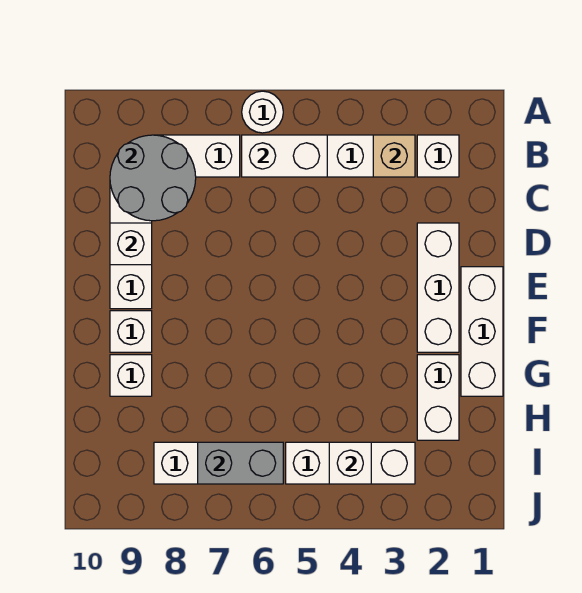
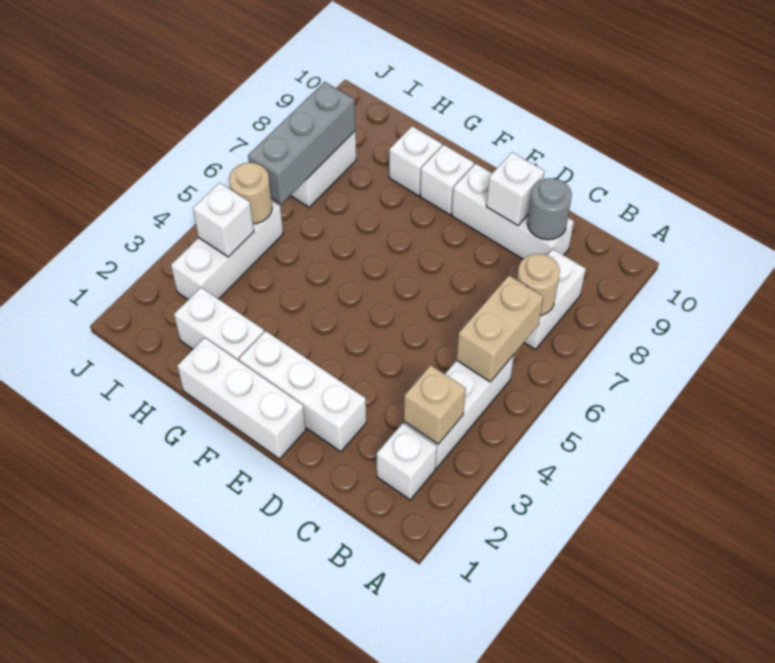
white 1x1 round brick [242,91,283,133] -> none
white 1x2 brick [242,135,327,177] -> tan 1x2 brick [457,276,543,382]
none -> tan 1x1 round brick [517,254,560,316]
grey 2x2 round brick [110,135,196,221] -> grey 1x1 round brick [527,178,572,240]
none -> tan 1x1 round brick [229,163,272,224]
grey 1x2 brick [198,442,283,484] -> grey 1x3 brick [248,82,356,204]

